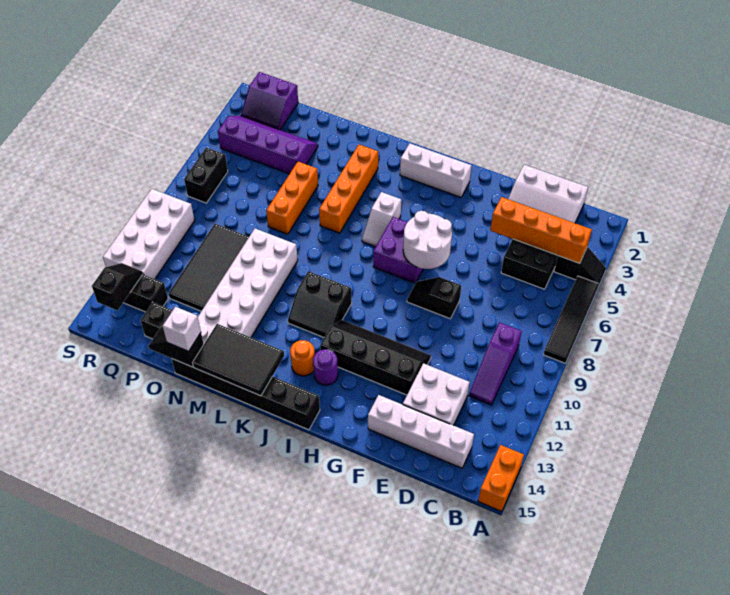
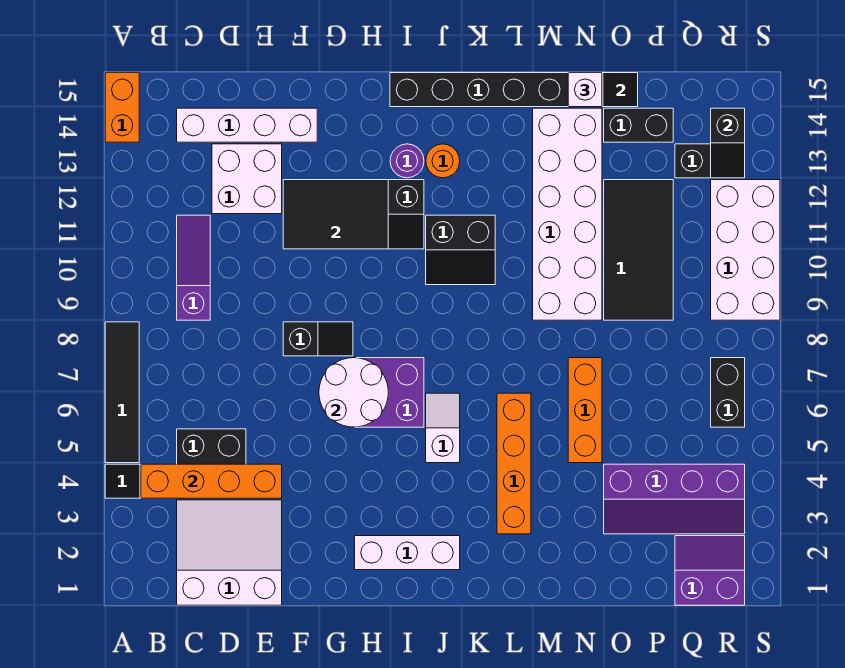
black 2x2 slope [288,271,352,337] -> black 2x2 slope turned to [426,215,495,285]
black 2x3 tile [193,324,284,396] -> black 2x3 tile moved to [283,180,388,249]

